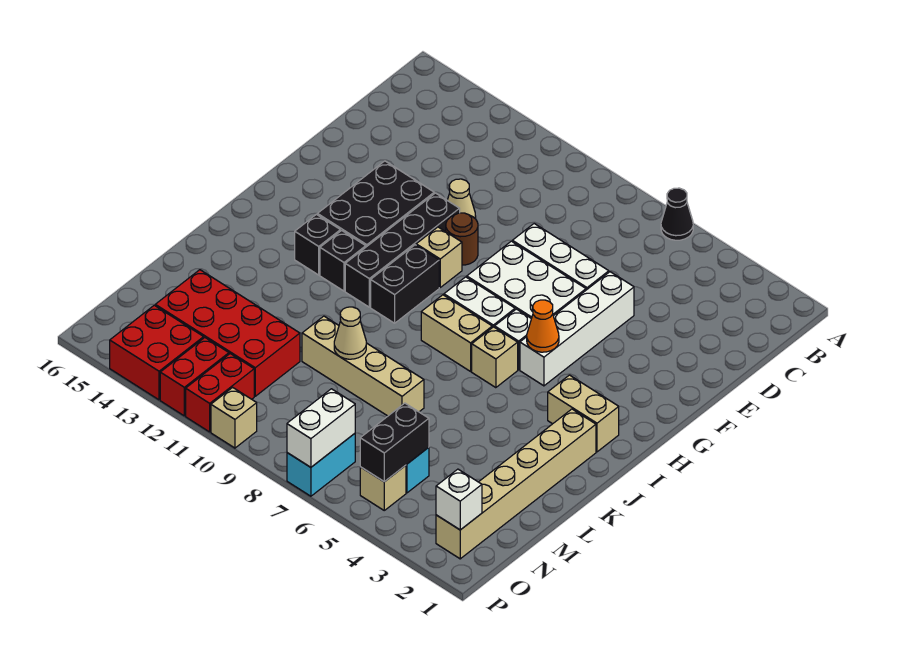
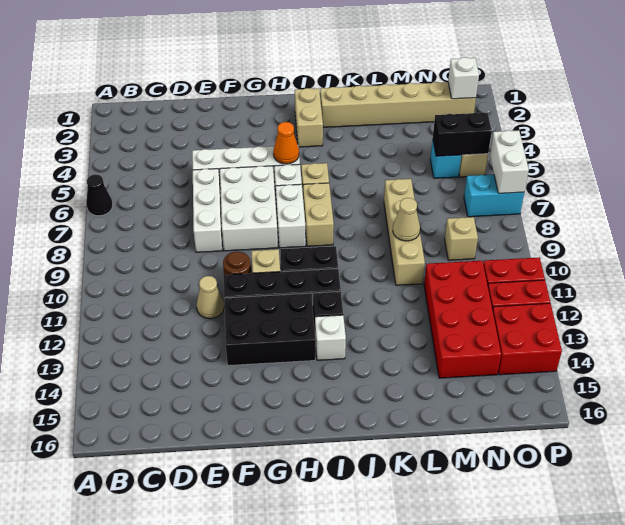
black 1x1 brick [295,214,340,275] -> white 1x1 brick [315,315,346,360]
white 1x2 brick [287,389,355,467] -> white 1x2 brick turned to [490,130,529,193]
tan 1x1 brick [211,387,257,448] -> tan 1x1 brick moved to [445,217,478,260]

